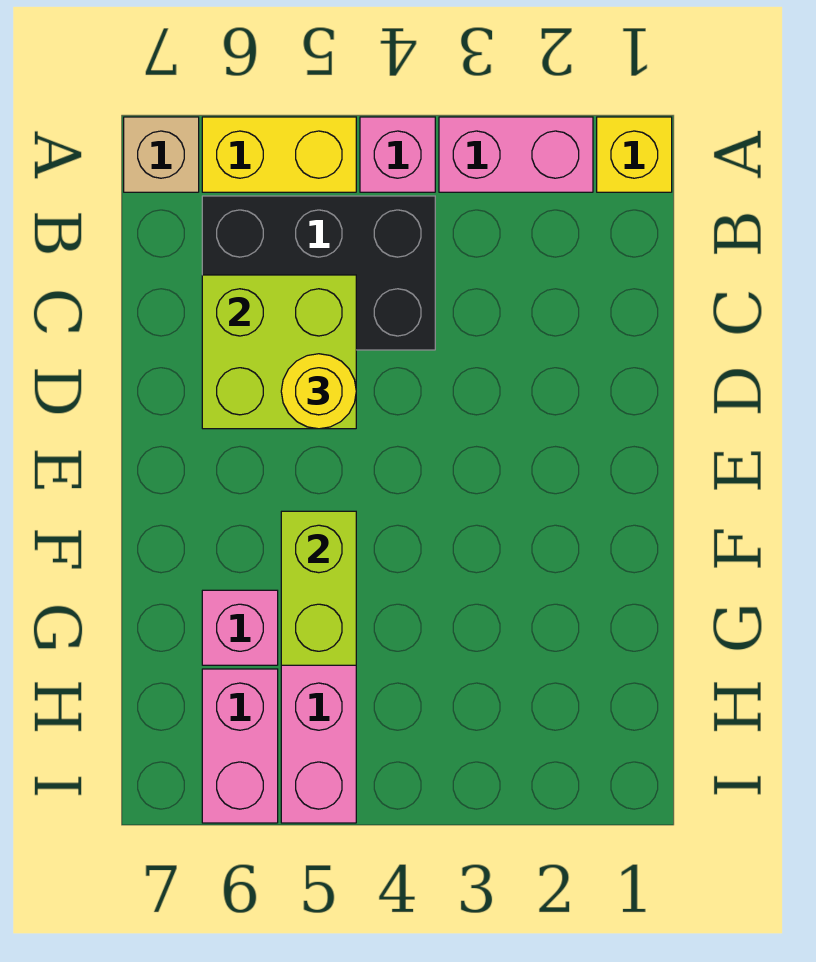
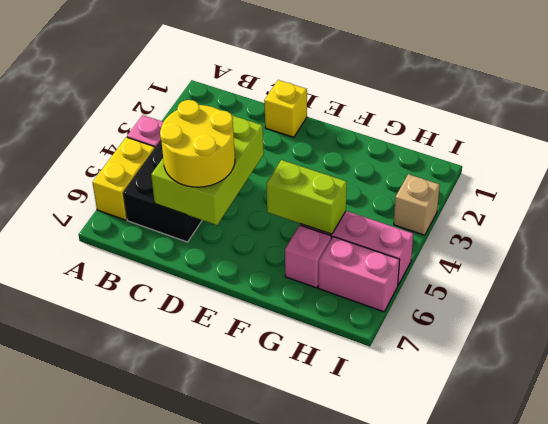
yellow 1x1 brick [597,117,672,192] -> yellow 1x1 brick moved to [264,80,307,137]
pink 1x2 brick [439,117,593,192] -> none
tan 1x1 brick [124,117,199,192] -> tan 1x1 brick moved to [394,174,440,235]
lime 2x2 brick [202,275,356,429] -> lime 2x3 brick [151,115,264,225]
yellow 1x1 round brick [281,354,356,429] -> yellow 2x2 round brick [160,100,235,187]

